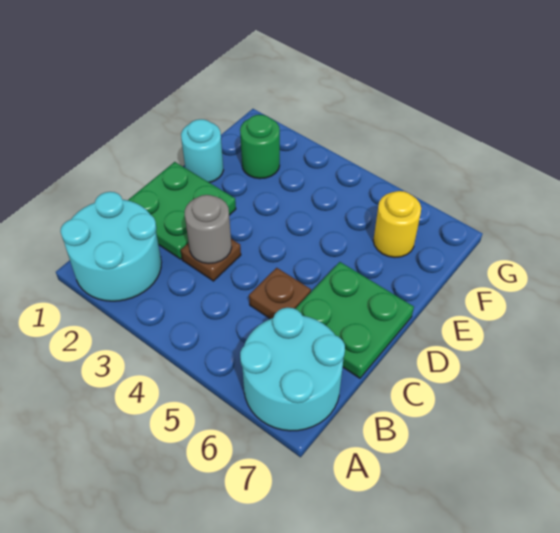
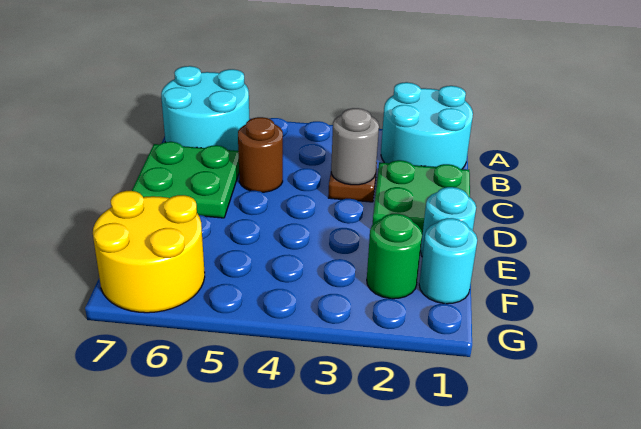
brown 1x1 plate [249,268,311,319] -> brown 1x1 round brick [238,117,283,192]
none -> cyan 1x1 round brick [419,218,477,304]
yellow 1x1 round brick [373,191,421,258] -> yellow 2x2 round brick [93,191,205,313]

